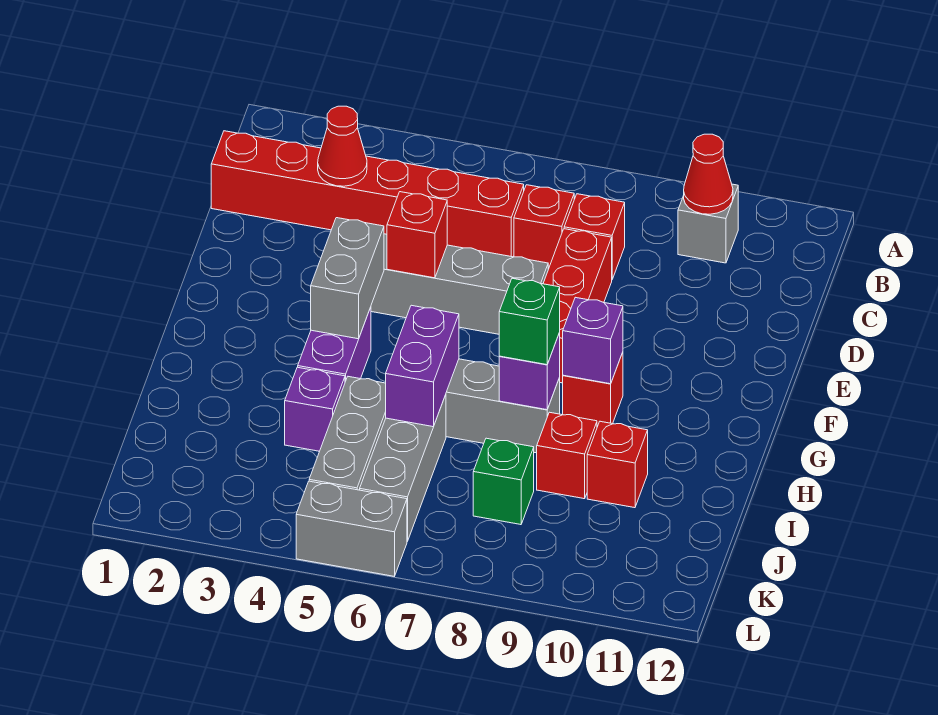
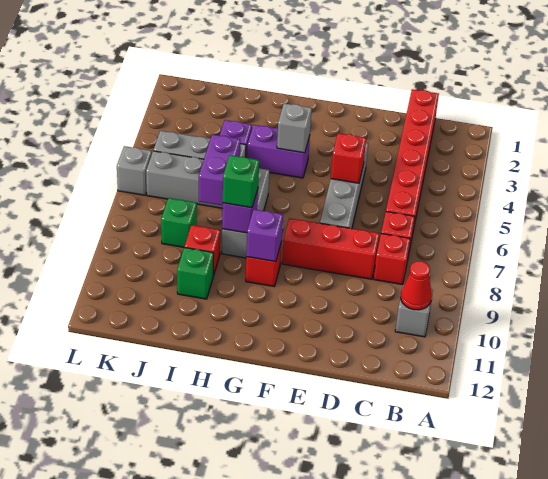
red 1x1 cone [318,106,367,186] -> none
grey 1x2 brick [311,218,384,339] -> grey 1x1 brick [277,103,312,153]
purple 1x2 brick [386,305,459,427] -> purple 1x2 brick turned to [199,135,240,206]
red 1x1 brick [587,421,648,508] -> green 1x1 brick [177,247,214,299]
grey 1x2 brick [296,481,407,576] -> grey 1x1 brick [117,146,152,195]

